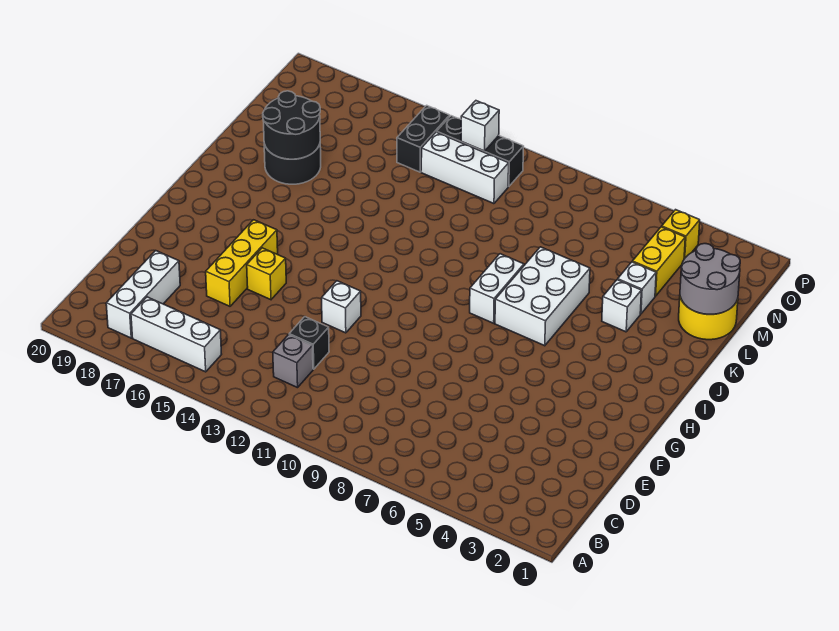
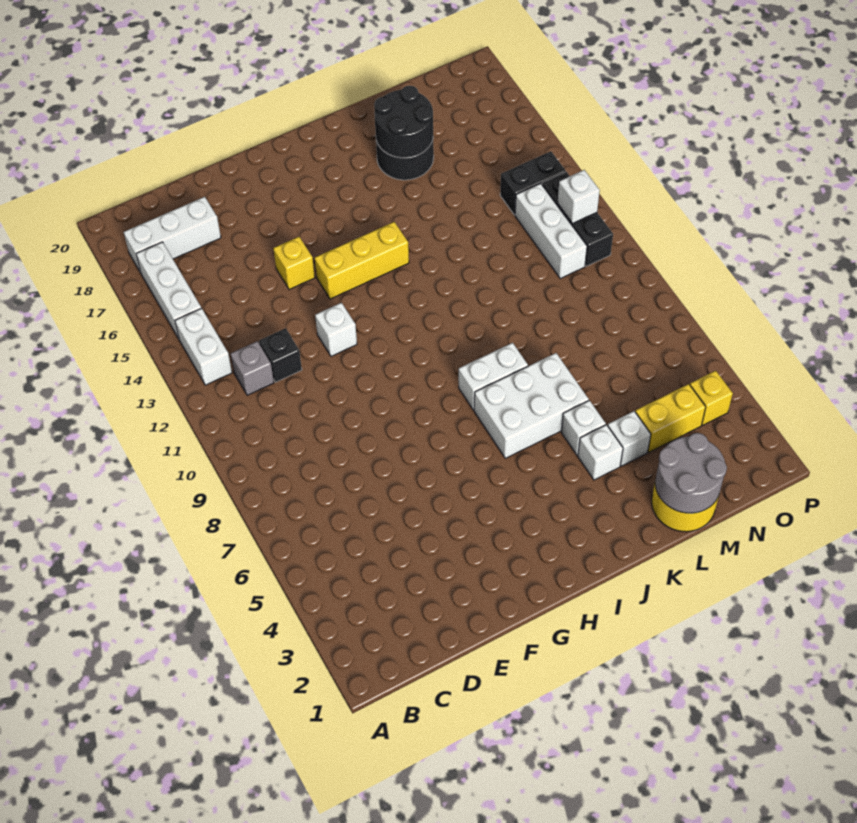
none -> white 1x2 brick [175,308,232,385]
yellow 1x3 brick [206,220,278,306] -> yellow 1x3 brick moved to [315,222,409,299]
none -> white 1x1 brick [561,400,606,455]

